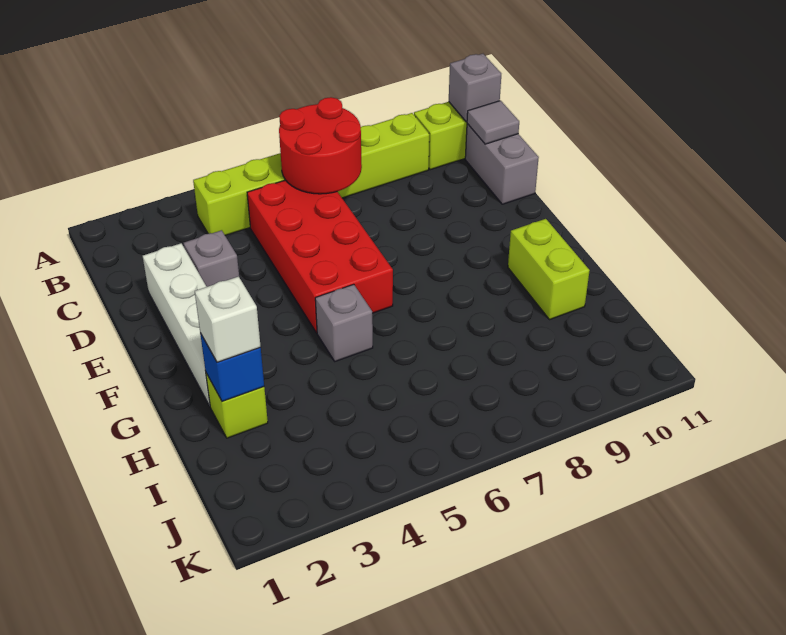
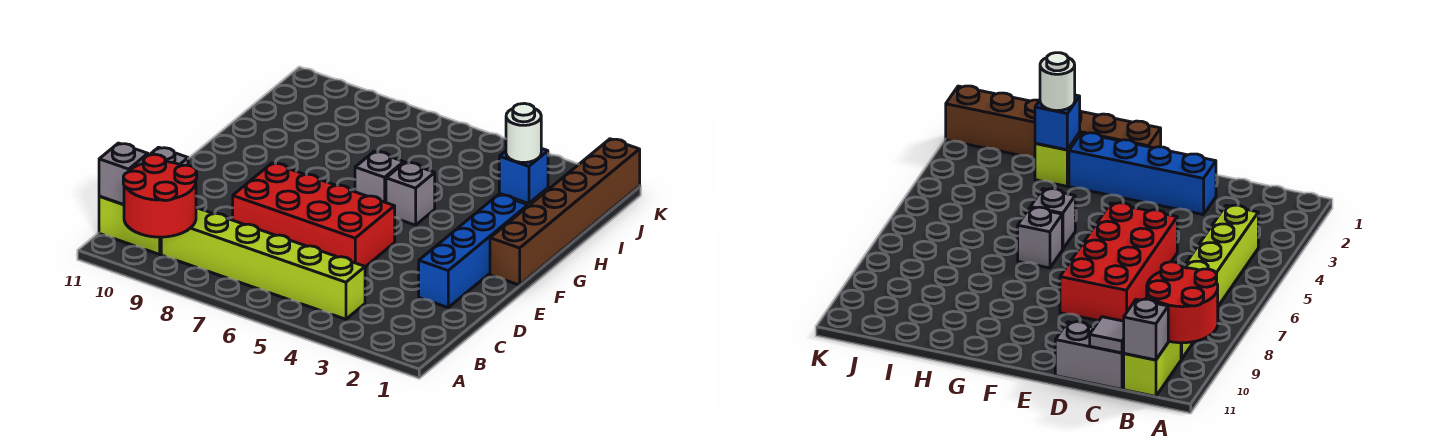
red 2x2 round brick [279,97,362,194] -> red 2x2 round brick moved to [123,154,197,237]
red 2x4 brick [247,180,393,333] -> red 2x4 brick turned to [233,163,395,267]
white 1x4 brick [143,243,210,406] -> blue 1x4 brick [419,195,528,307]
grey 1x1 brick [184,230,239,287] -> grey 1x1 brick moved to [355,151,404,203]
none -> brown 1x6 brick [490,139,640,285]
lime 1x2 brick [508,219,590,320] -> none
white 1x1 brick [195,277,261,362] -> white 1x1 round brick [506,103,541,163]

